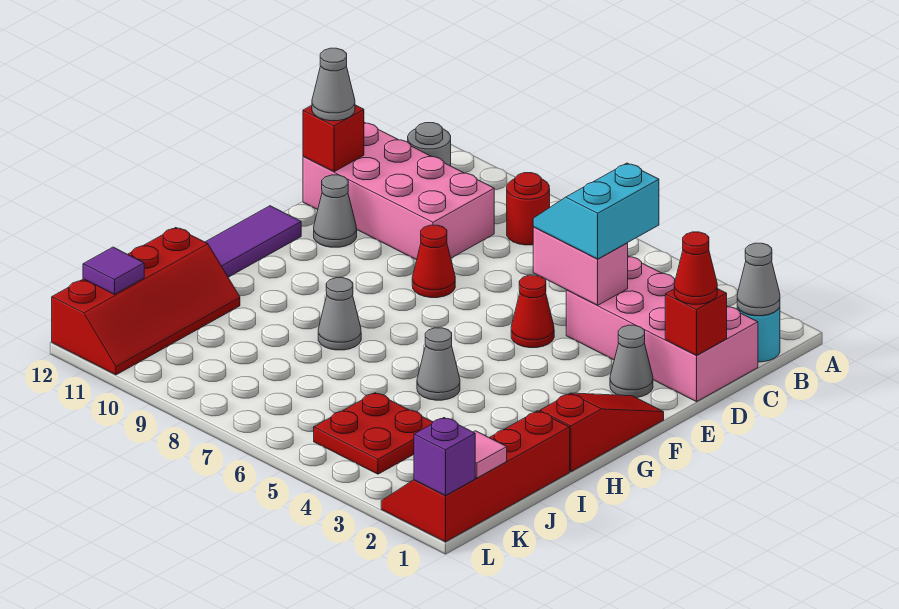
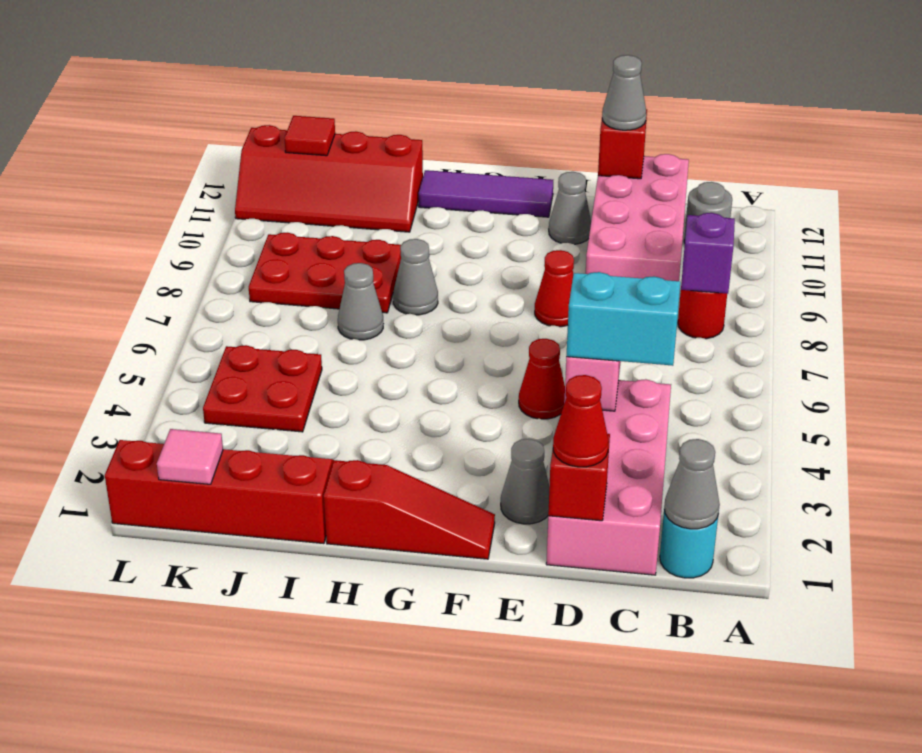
grey 1x1 cone [417,328,460,400] -> grey 1x1 cone moved to [338,263,383,340]
none -> red 2x3 plate [249,233,401,313]
purple 1x1 tile [83,247,144,294] -> red 1x1 tile [284,116,335,156]
purple 1x1 brick [414,418,475,496] -> purple 1x1 brick moved to [681,213,735,294]

